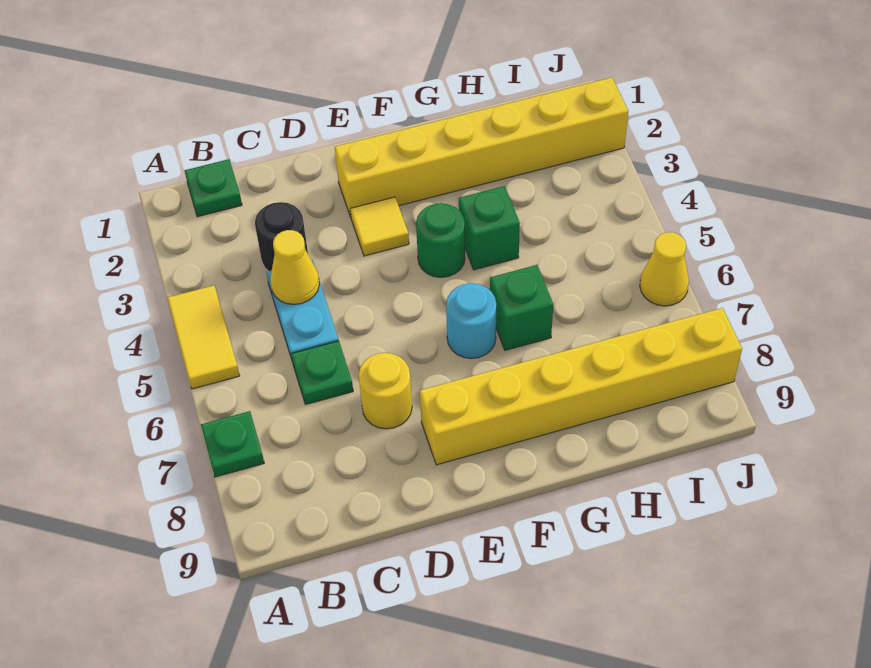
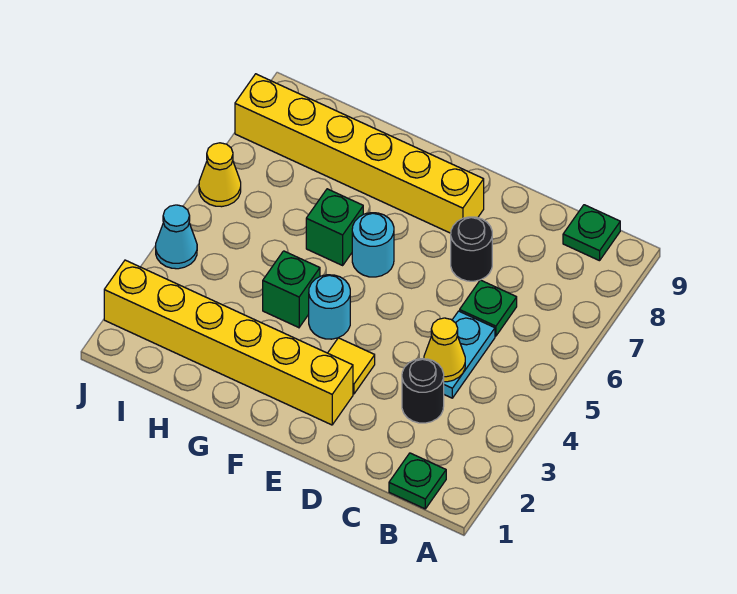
yellow 1x2 tile [168,286,240,389] -> none
green 1x1 plate [201,411,264,477] -> green 1x1 plate moved to [563,205,620,261]
yellow 1x1 round brick [359,353,412,429] -> black 1x1 round brick [451,217,492,281]
green 1x1 round brick [416,203,465,277] -> cyan 1x1 round brick [309,275,350,339]
none -> cyan 1x1 cone [156,205,197,269]

